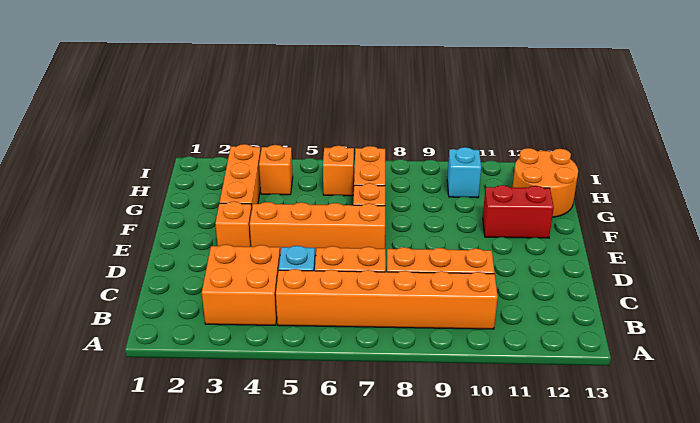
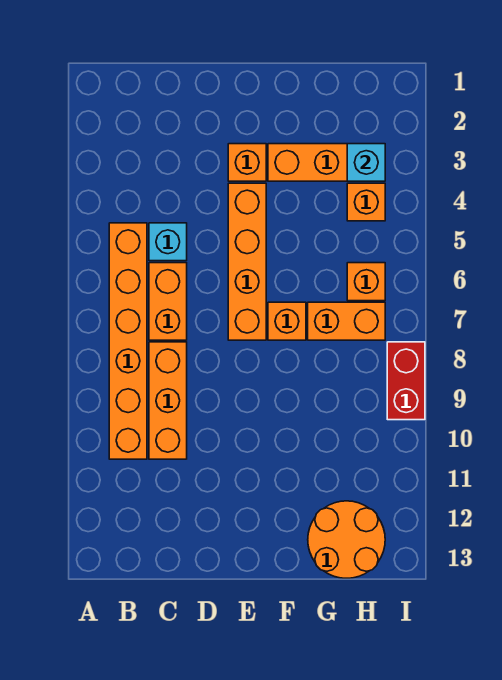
orange 2x2 brick [202,244,280,325] -> none
red 1x2 brick [483,185,554,238] -> red 1x2 brick moved to [387,342,425,420]
cyan 1x1 brick [447,147,481,198] -> cyan 1x1 brick moved to [347,144,385,181]

